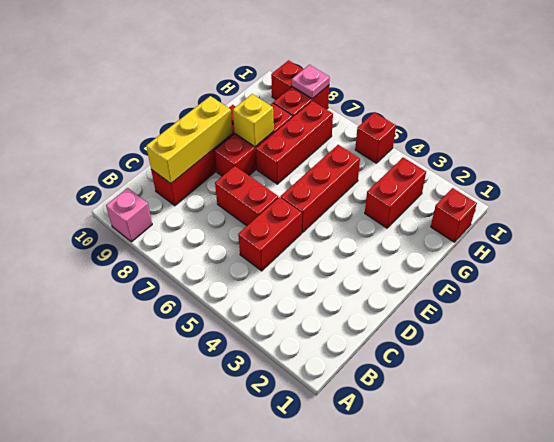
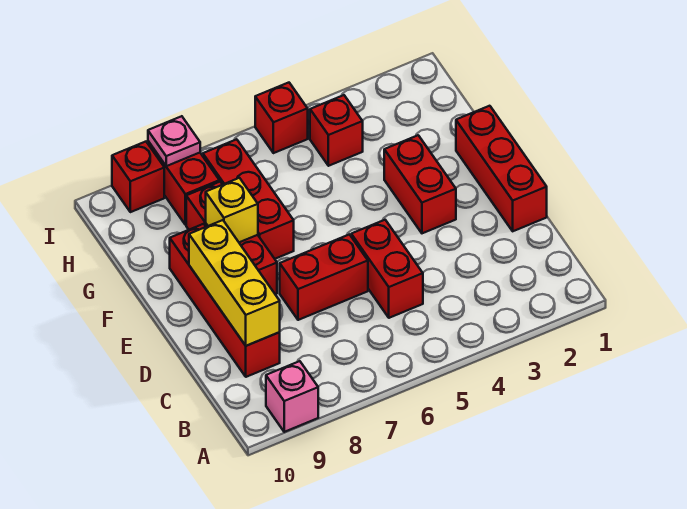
red 1x3 brick [280,145,360,233] -> red 1x3 brick moved to [456,106,547,231]
red 1x2 brick [365,157,426,228] -> red 1x2 brick moved to [384,135,456,233]
red 1x1 brick [431,188,477,242] -> red 1x1 brick moved to [310,95,363,166]

